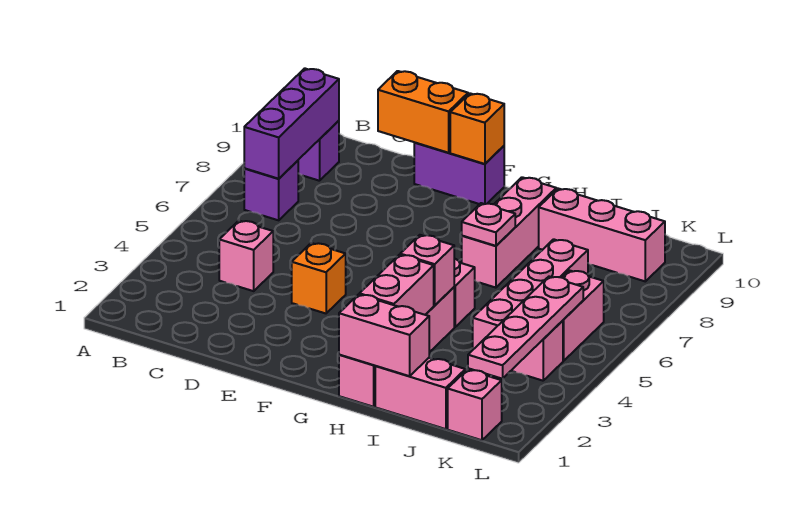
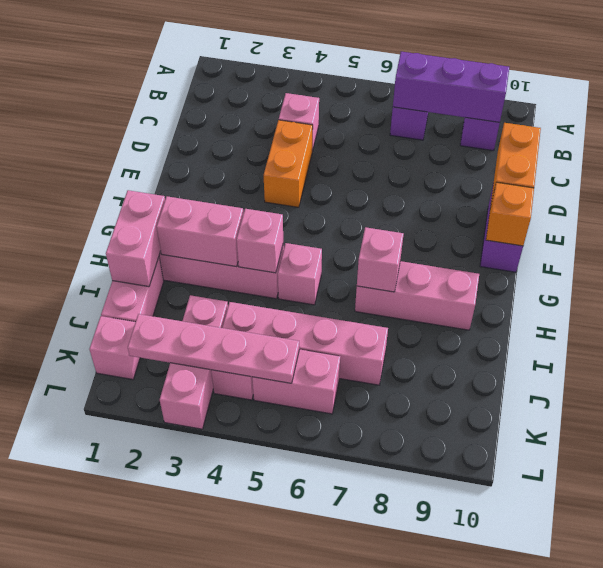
orange 1x1 brick [292,243,346,313] -> orange 1x2 brick [264,120,313,207]
pink 1x1 plate [462,203,515,246] -> pink 1x1 brick [357,227,403,292]
pink 1x3 brick [539,189,665,281] -> pink 1x3 brick moved to [160,295,228,429]

